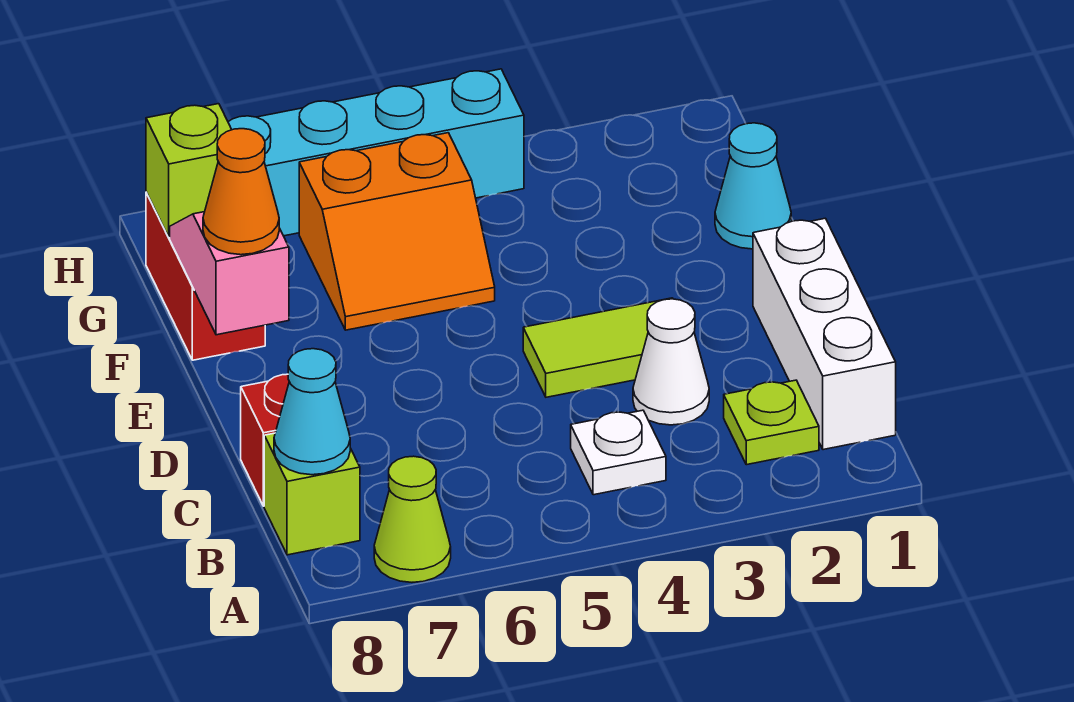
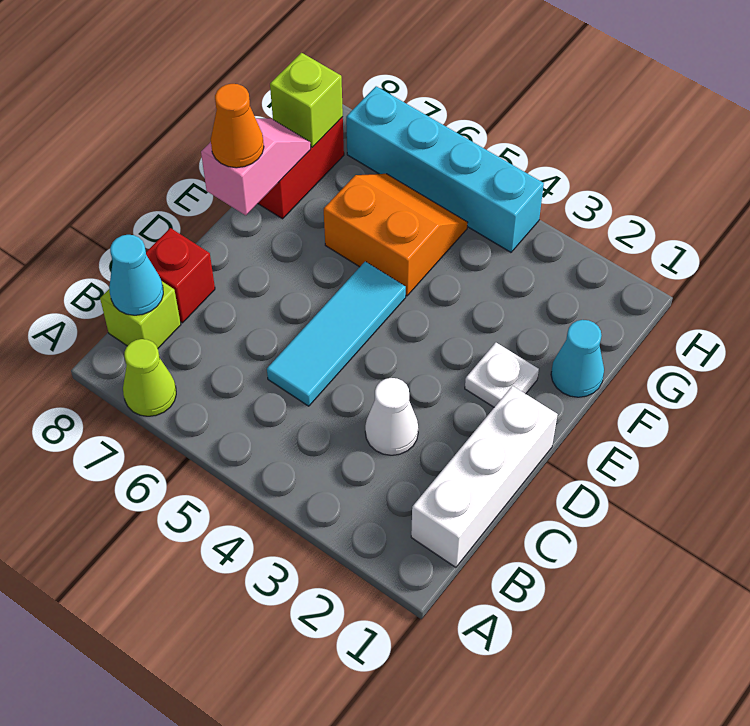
lime 1x1 plate [724,380,819,465] -> none
white 1x1 plate [571,410,666,495] -> white 1x1 plate moved to [465,343,539,407]
none -> cyan 1x3 tile [267,262,406,406]
lime 1x2 tile [523,298,673,397] -> none
orange 2x2 slope [299,133,495,330] -> orange 2x2 slope turned to [324,174,468,296]

